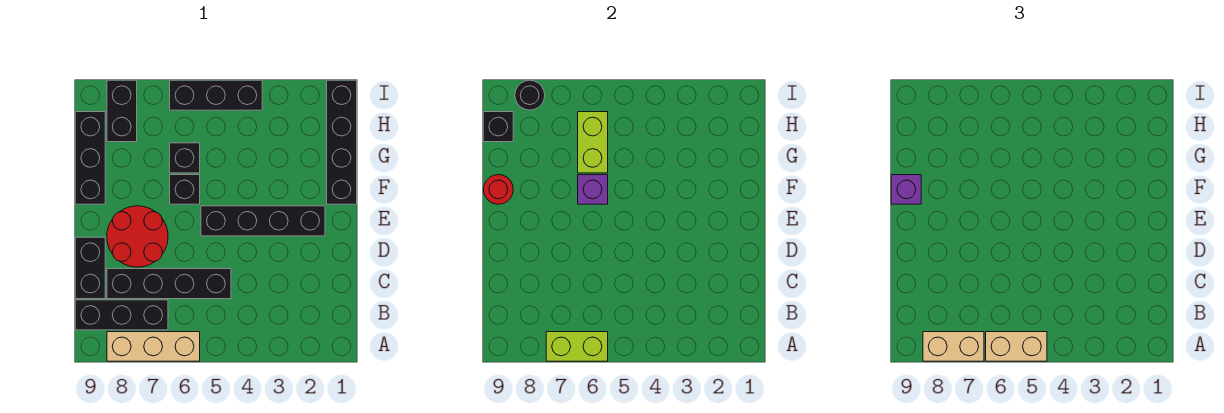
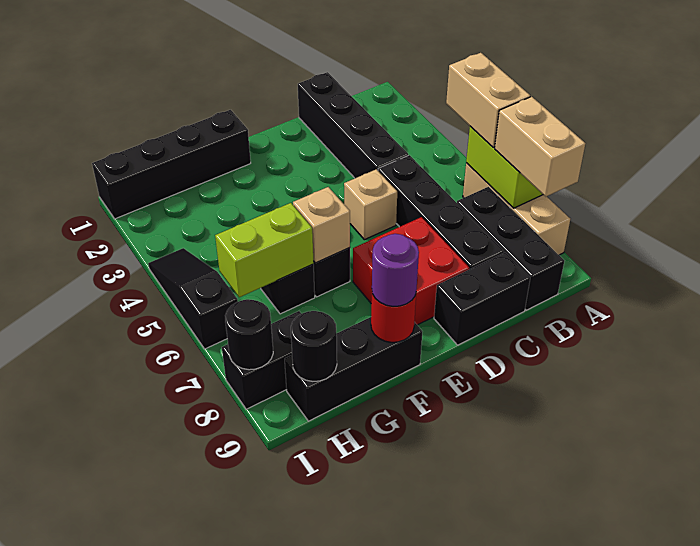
none -> tan 1x1 brick [344,169,397,240]
red 2x2 round brick [107,206,168,267] -> red 2x2 brick [353,217,469,325]
black 1x4 brick [201,206,325,236] -> black 1x4 brick moved to [298,72,408,178]
purple 1x1 brick [578,175,608,204] -> tan 1x1 brick [293,187,350,263]
purple 1x1 brick [891,175,921,204] -> purple 1x1 round brick [372,234,419,306]
black 1x1 brick [483,112,513,142] -> black 1x1 round brick [291,311,337,381]
black 1x3 brick [170,80,262,110] -> black 1x3 slope [148,248,238,349]

